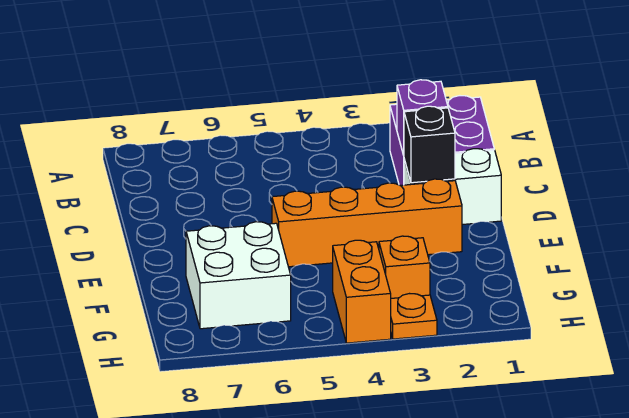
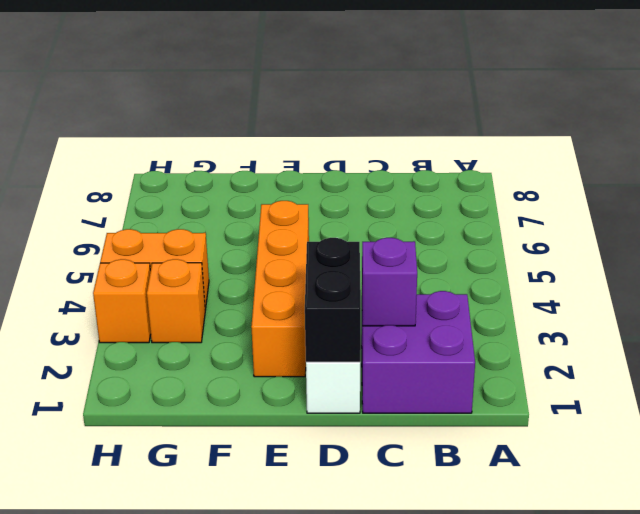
black 1x1 brick [404,106,455,183] -> black 1x2 brick [305,238,361,362]
white 2x2 brick [186,222,291,329] -> none
orange 1x1 plate [391,294,437,339] -> orange 1x1 brick [93,259,151,343]

